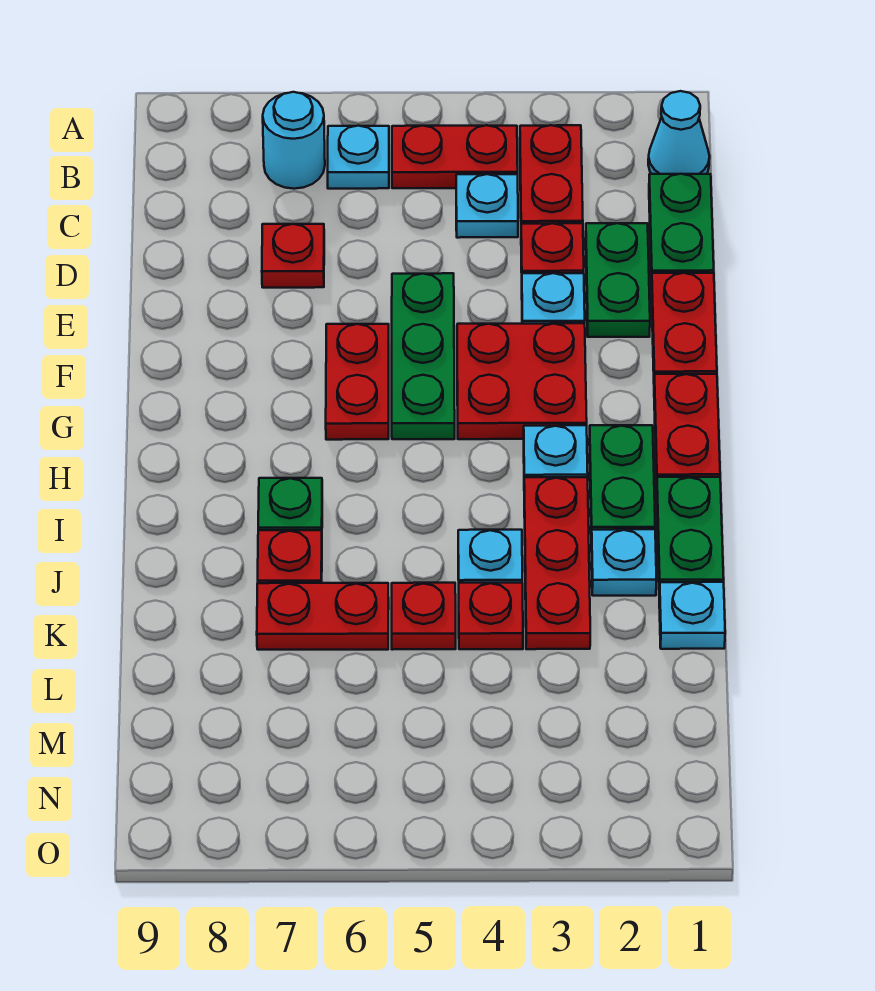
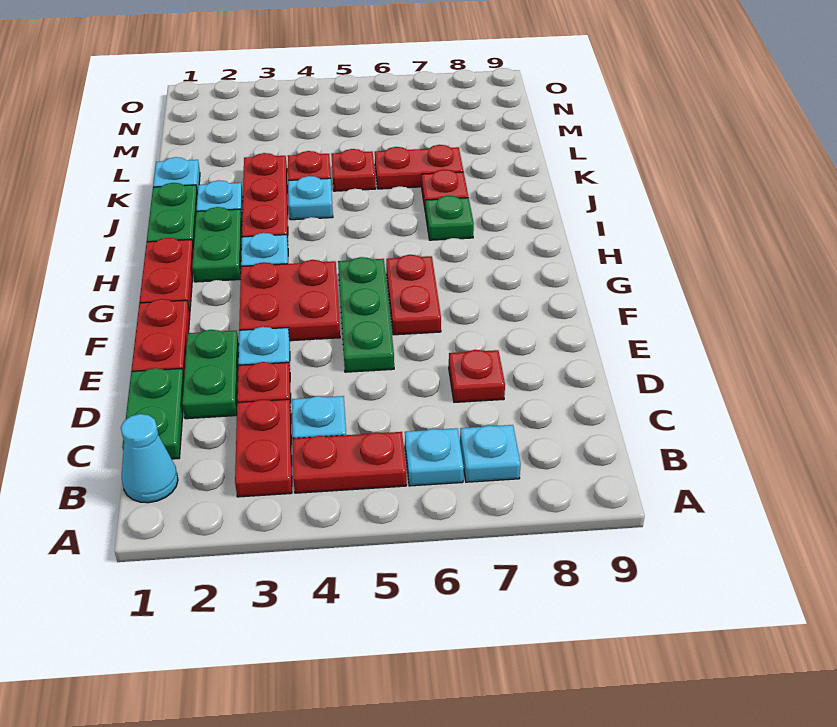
cyan 1x1 round brick [263,92,325,189] -> cyan 1x1 plate [460,425,521,482]

